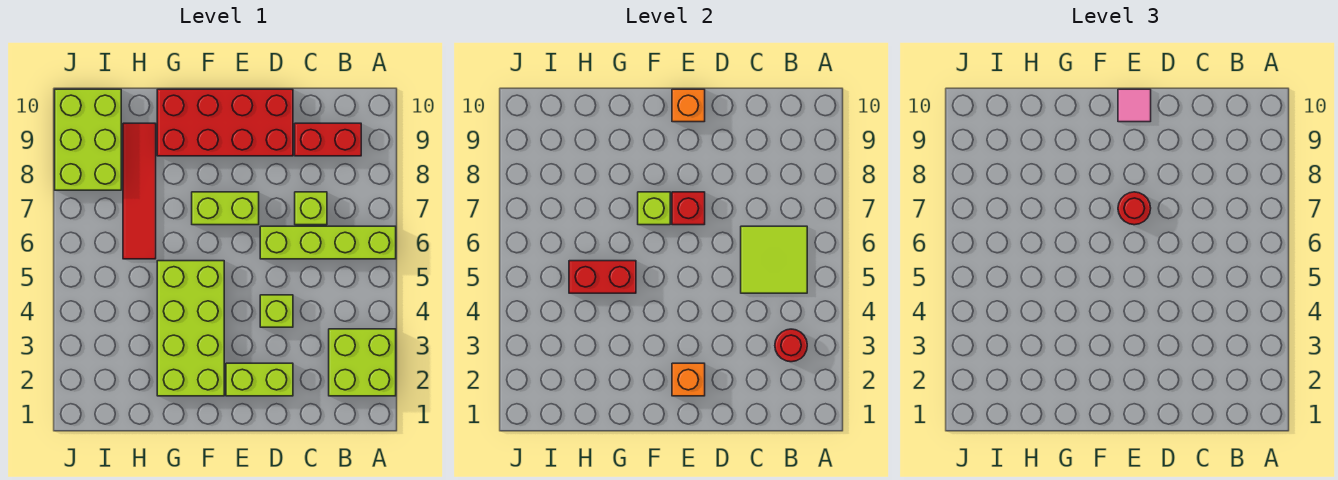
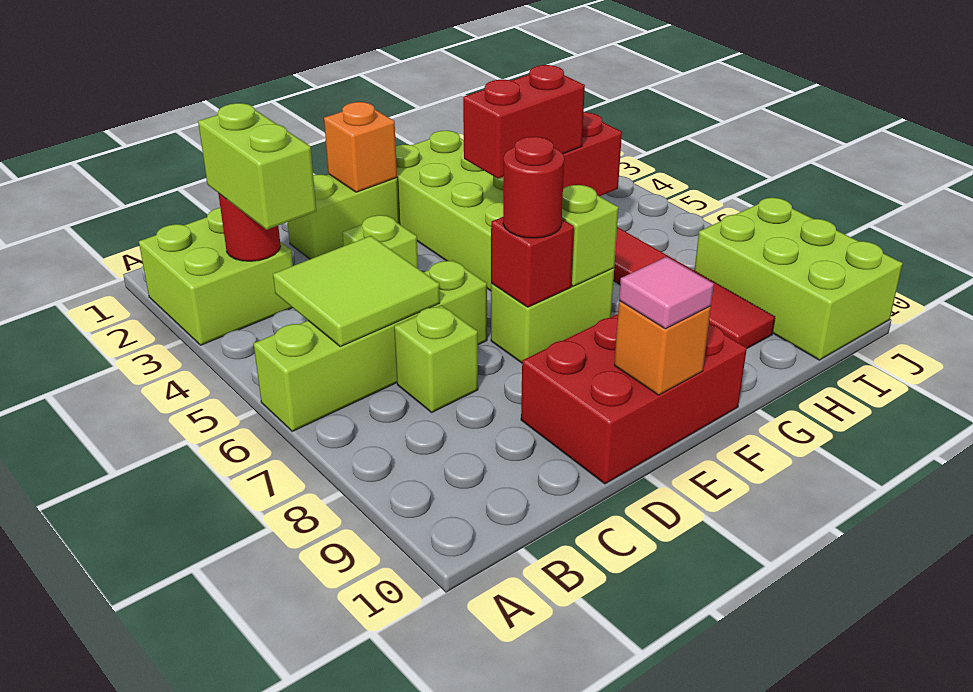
none -> lime 1x2 brick [198,103,316,230]
red 1x2 brick [295,123,361,156] -> red 1x2 brick moved to [463,65,585,179]
red 2x4 brick [157,89,293,156] -> red 2x3 brick [521,314,747,484]

